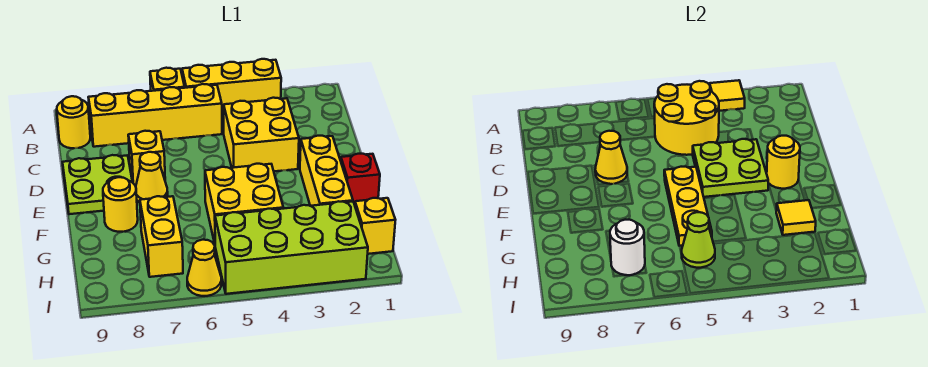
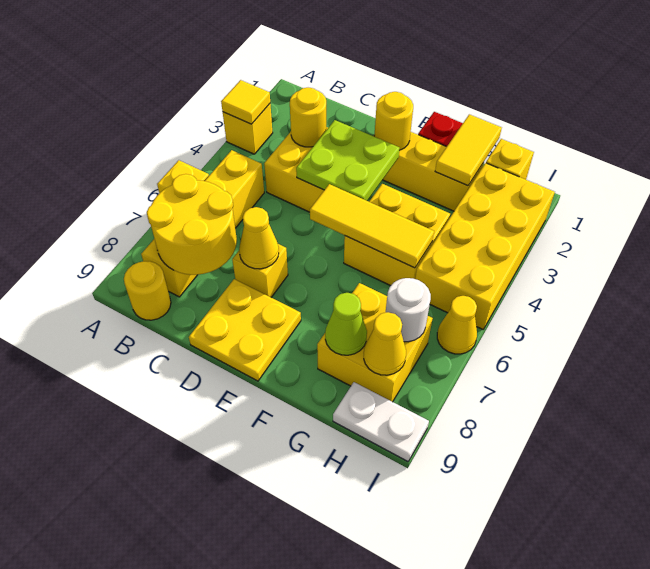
yellow 1x3 brick [182,59,281,114] -> yellow 1x1 brick [223,104,273,154]
yellow 2x2 round brick [654,81,719,155] -> yellow 2x2 round brick moved to [147,174,237,275]
lime 2x2 plate [63,155,132,214] -> yellow 2x2 plate [189,279,301,381]
yellow 1x3 plate [664,167,712,246] -> yellow 1x3 tile [310,184,434,268]
yellow 1x1 cone [136,152,168,203] -> yellow 1x1 cone moved to [364,312,406,375]
yellow 1x1 round brick [103,177,138,232] -> yellow 1x1 round brick moved to [290,88,326,147]
yellow 1x1 tile [776,200,816,235] -> yellow 1x2 tile [435,114,502,186]
yellow 1x2 brick [140,196,183,277] -> yellow 2x2 brick [317,283,433,402]
lime 2x4 brick [215,201,368,294] -> yellow 2x4 brick [415,163,555,329]
lime 1x1 cone [682,212,715,268] -> lime 1x1 cone moved to [325,293,367,355]
none -> white 1x2 plate [333,382,429,461]

